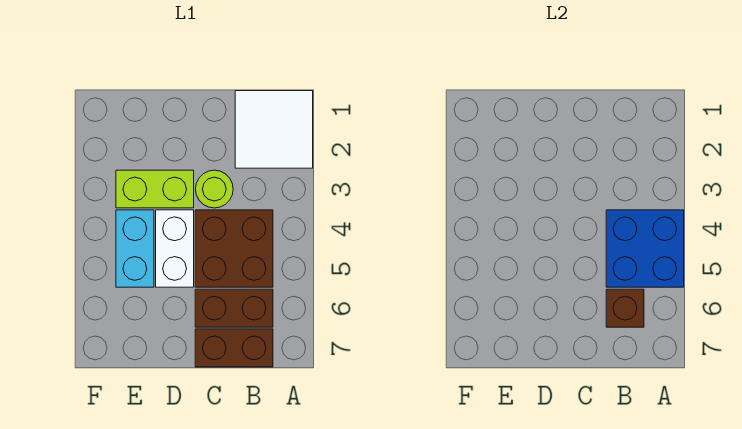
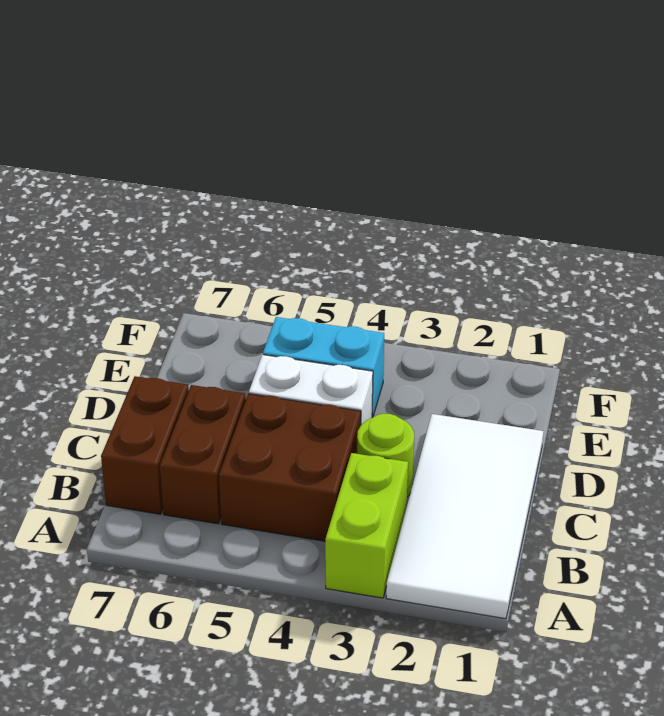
white 2x2 tile [235,91,313,168] -> white 2x4 tile [386,414,543,619]
blue 2x2 brick [606,210,684,287] -> none
brown 1x1 brick [606,289,644,327] -> none
lime 1x2 brick [116,170,194,208] -> lime 1x2 brick moved to [325,453,408,598]

